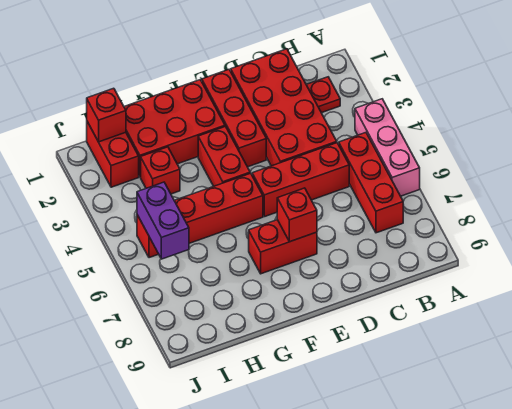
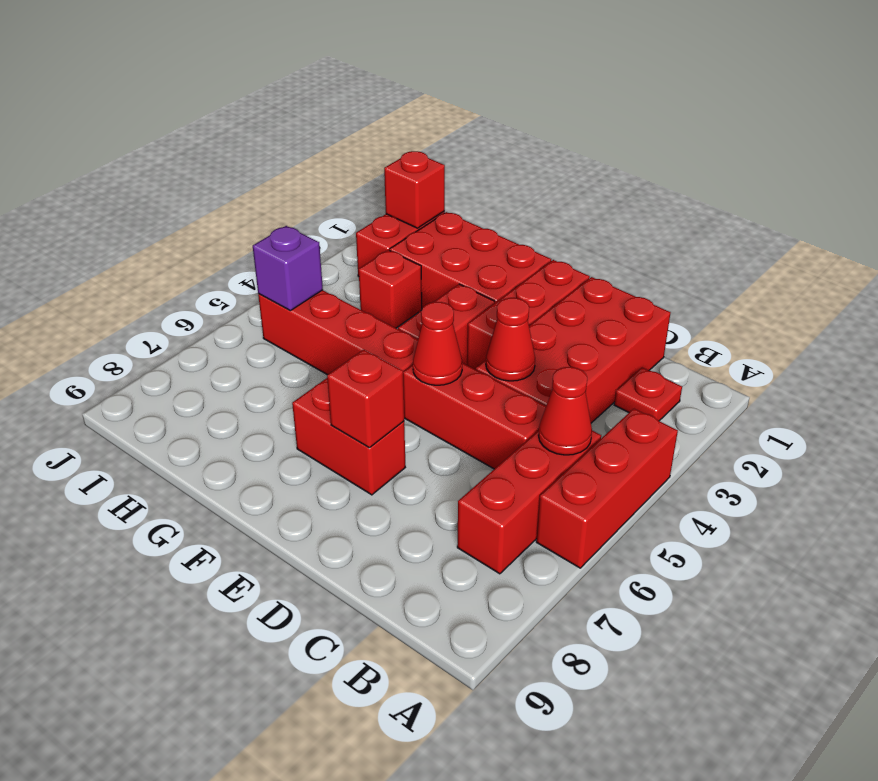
pink 1x3 brick [355,99,420,196] -> red 1x3 brick [536,409,678,568]
none -> red 1x1 cone [538,367,592,455]
none -> red 1x1 cone [486,298,535,381]
none -> red 1x1 cone [413,302,462,385]
purple 1x2 brick [137,182,189,259] -> purple 1x1 brick [253,226,323,311]

